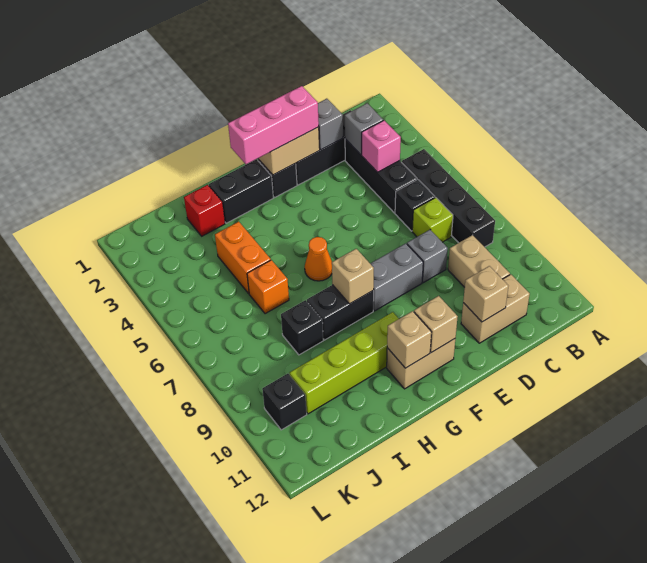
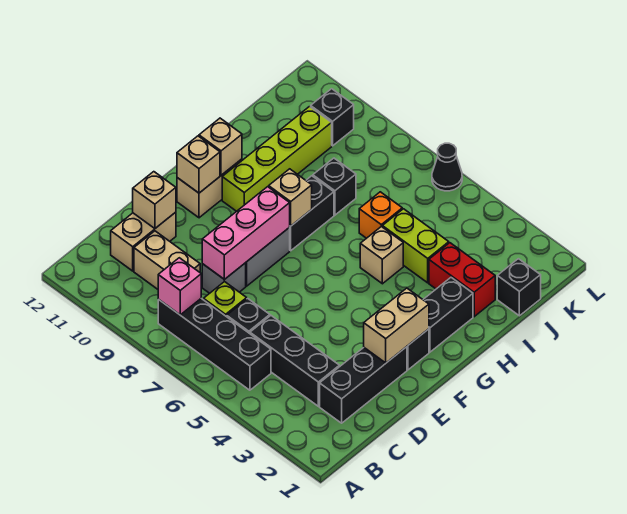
grey 1x1 brick [345,103,383,155] -> none
pink 1x1 brick [362,120,401,172] -> pink 1x1 brick moved to [158,258,201,315]
grey 1x1 brick [318,99,343,150] -> none
pink 1x3 brick [228,86,319,164] -> pink 1x3 brick moved to [202,187,290,280]
orange 1x1 cone [305,237,332,281] -> none
none -> tan 1x1 brick [360,226,403,284]
red 1x1 brick [184,185,225,236] -> red 1x2 brick [429,243,495,317]
orange 1x2 brick [215,222,271,293] -> lime 1x2 brick [382,209,449,283]
none -> black 1x1 brick [497,259,541,316]
none -> black 1x1 cone [432,143,462,191]

